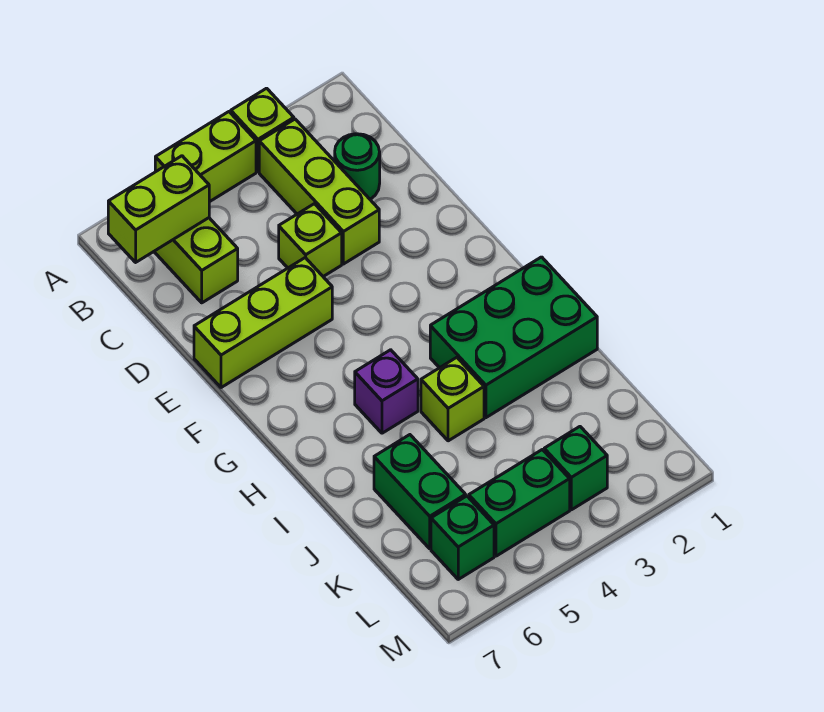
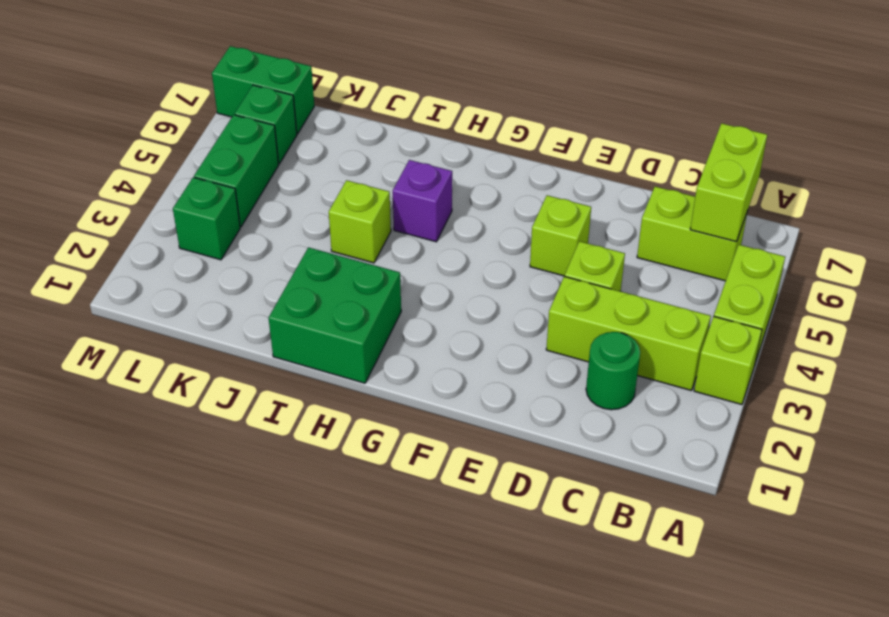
lime 1x3 brick [194,258,332,388] -> lime 1x1 brick [530,195,591,276]
green 2x3 brick [430,257,597,417] -> green 2x2 brick [269,247,401,383]
green 1x2 brick [374,435,466,549] -> green 1x2 brick moved to [212,46,314,134]

